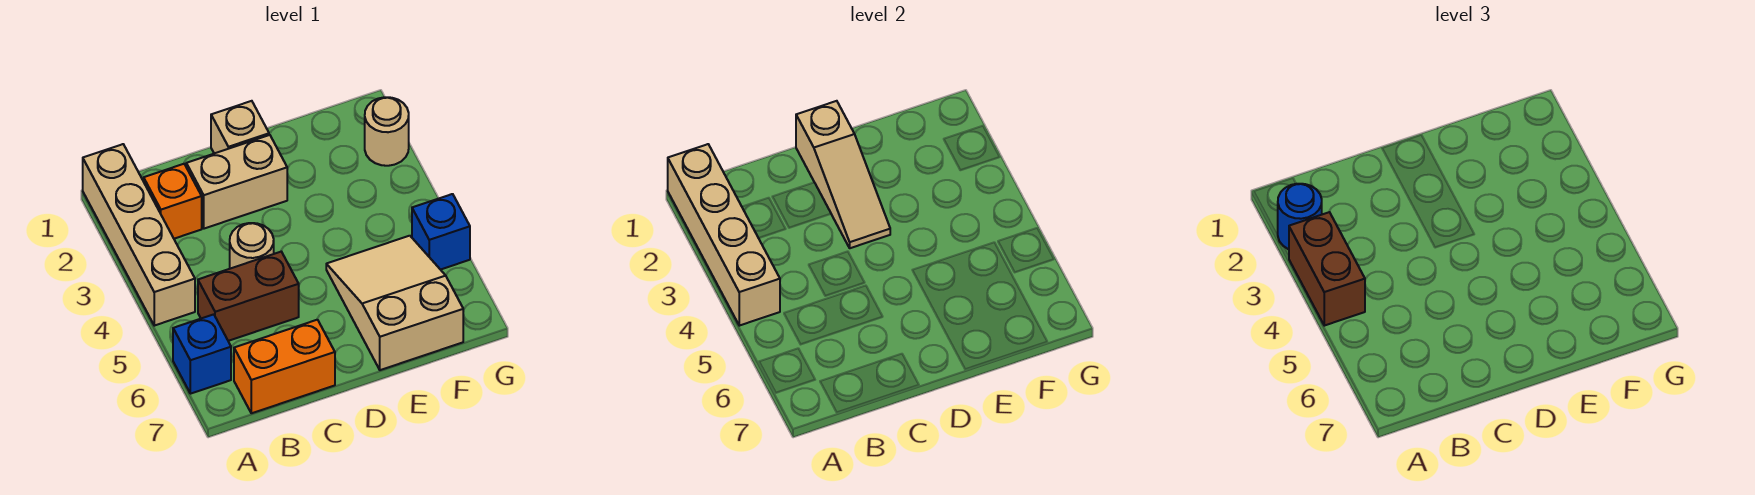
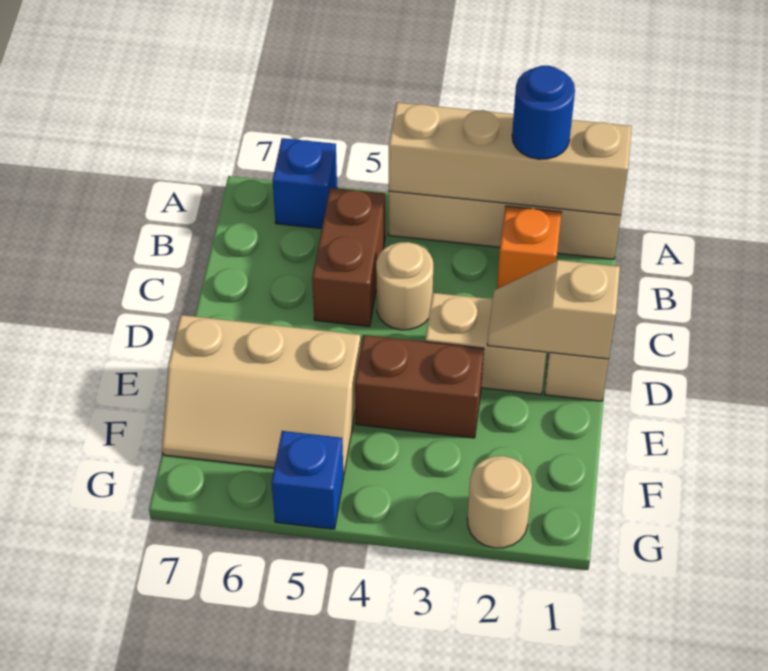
brown 1x2 brick [1289,212,1365,326] -> brown 1x2 brick moved to [355,335,484,438]
orange 1x2 brick [234,320,335,413] -> none
tan 1x2 brick [186,135,287,229] -> tan 1x2 brick turned to [425,293,546,394]
tan 1x3 slope [796,101,890,248] -> tan 1x2 slope [487,260,620,359]
tan 2x3 slope [326,236,463,370] -> tan 2x3 slope turned to [162,315,361,476]

